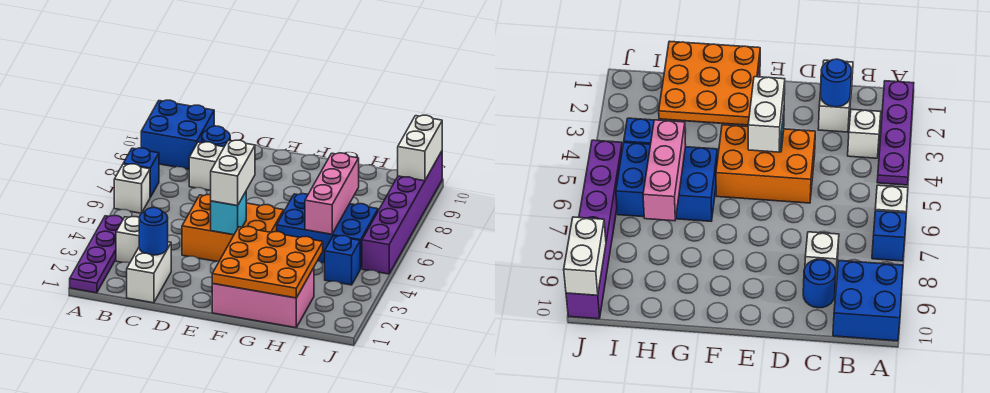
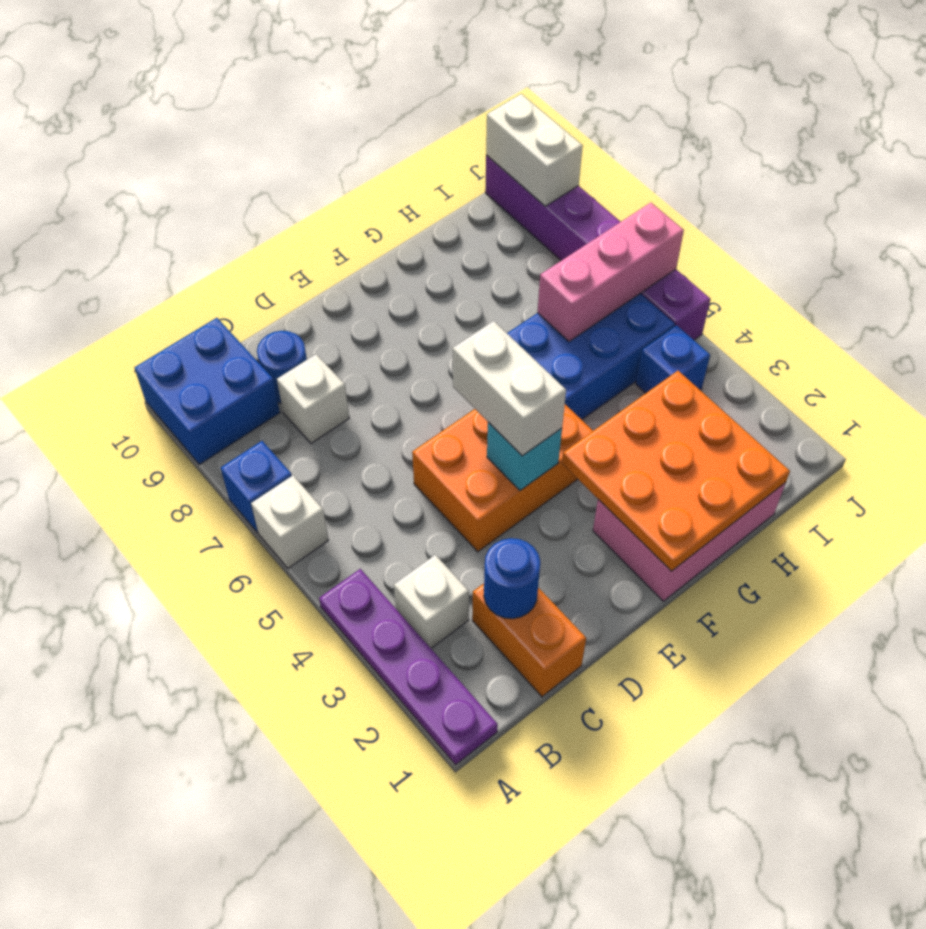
white 1x2 brick [127,242,171,303] -> orange 1x2 brick [472,584,586,697]
pink 1x3 brick [305,153,359,234] -> pink 1x3 brick turned to [537,203,684,342]

